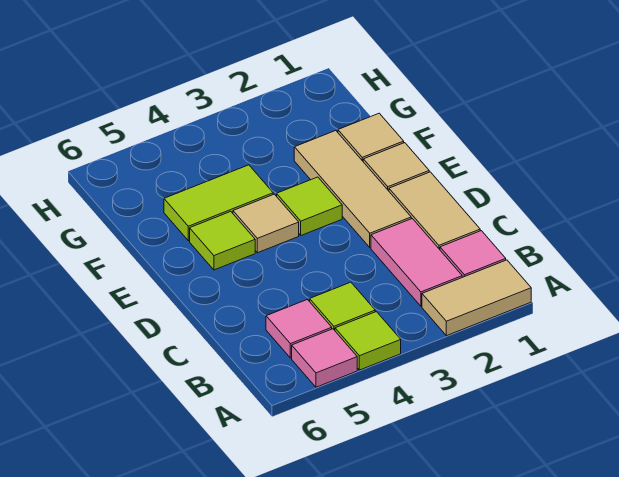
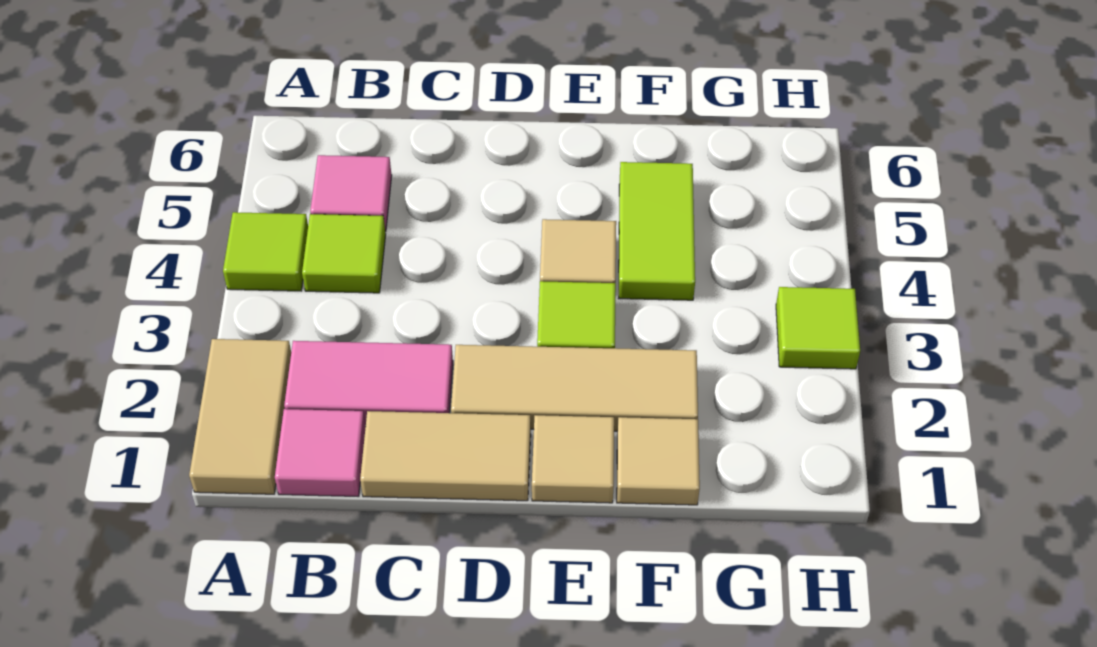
pink 1x1 tile [292,329,357,387] -> none
lime 1x1 tile [190,212,255,270] -> lime 1x1 tile moved to [776,287,860,369]

